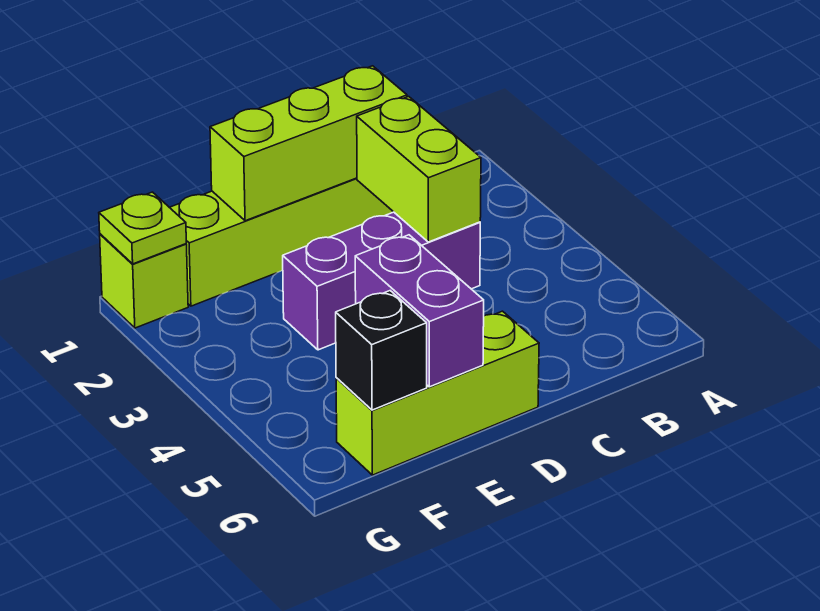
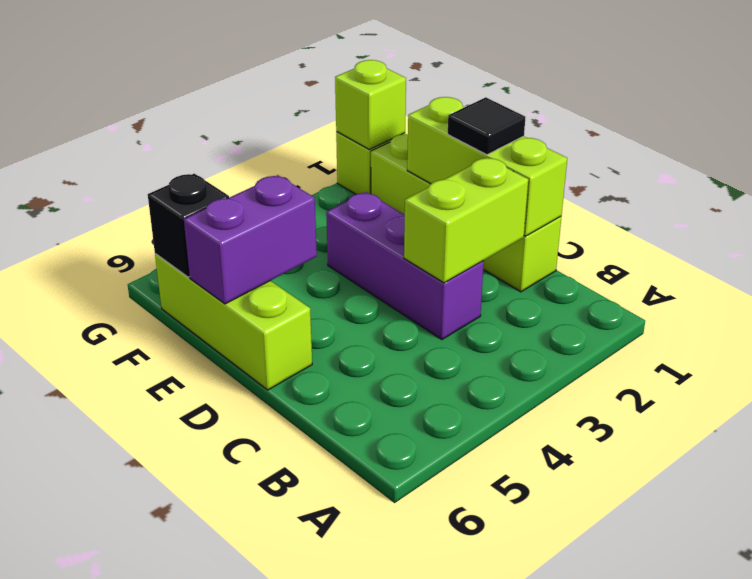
none -> black 1x1 tile [448,97,525,155]
lime 1x1 plate [99,192,186,264] -> lime 1x1 brick [335,60,406,149]

